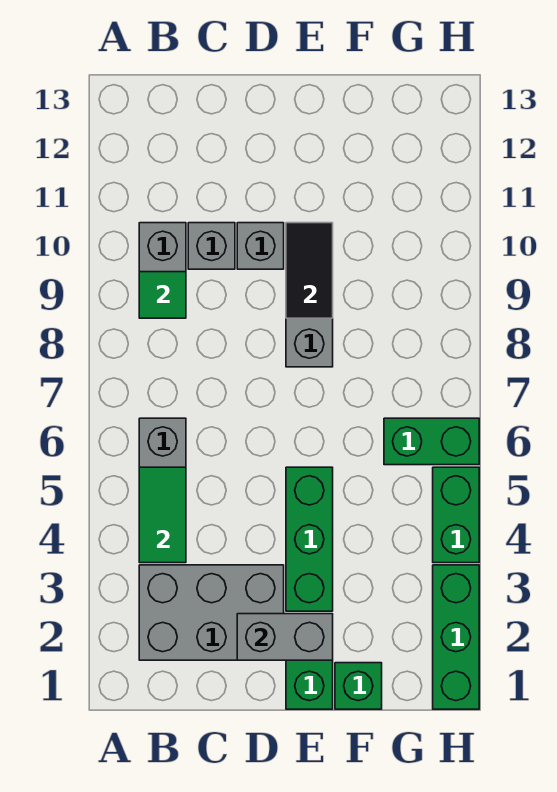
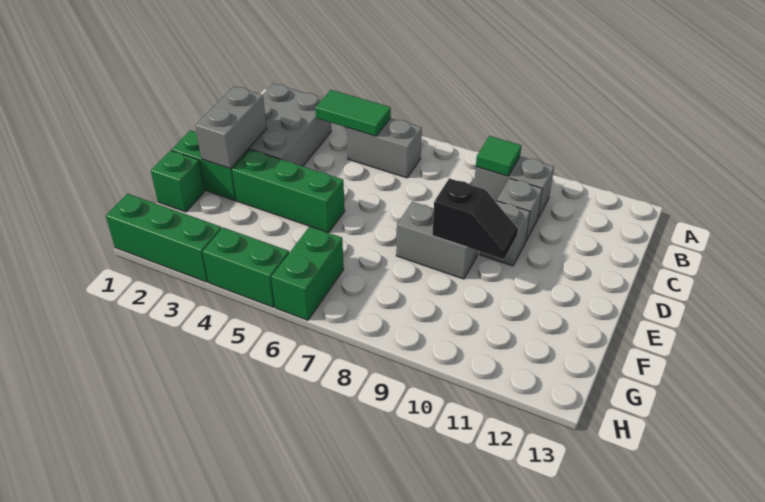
black 1x2 tile [286,223,333,318] -> black 1x2 slope [432,178,518,259]

